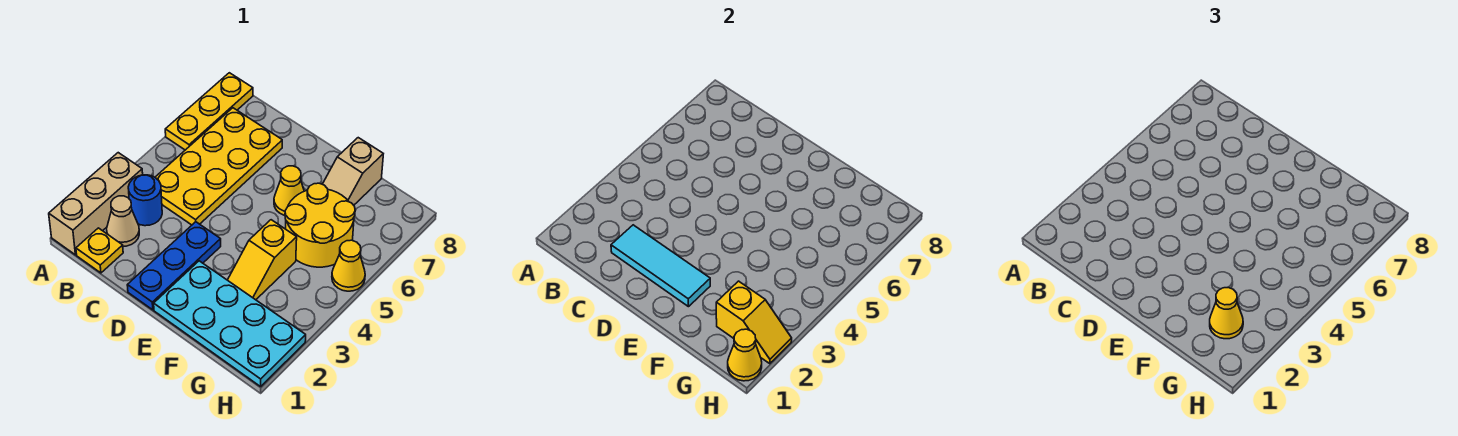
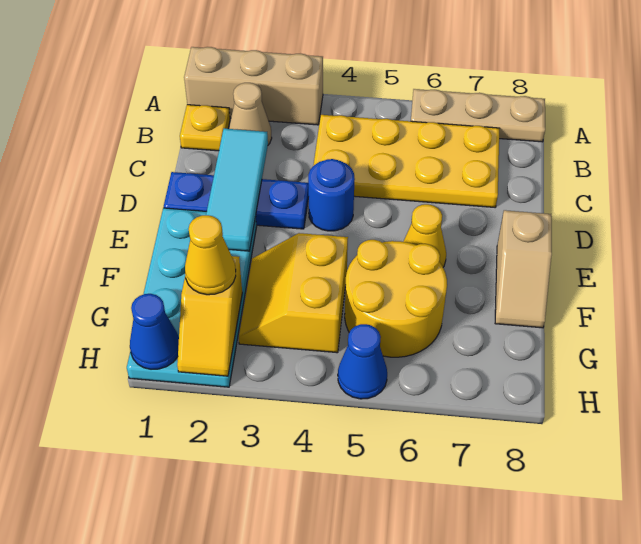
yellow 1x3 plate [165,73,253,150] -> tan 1x3 plate [411,89,545,142]
blue 1x1 round brick [128,175,162,226] -> blue 1x1 round brick moved to [308,159,355,231]
yellow 1x2 slope [228,220,297,300] -> yellow 2x2 slope [239,233,348,353]
tan 1x2 slope [322,138,383,205] -> tan 1x2 slope turned to [495,210,552,328]
yellow 1x1 cone [728,329,762,381] -> blue 1x1 cone [130,294,179,369]
yellow 1x1 cone [332,240,365,291] -> blue 1x1 cone [338,324,387,399]

